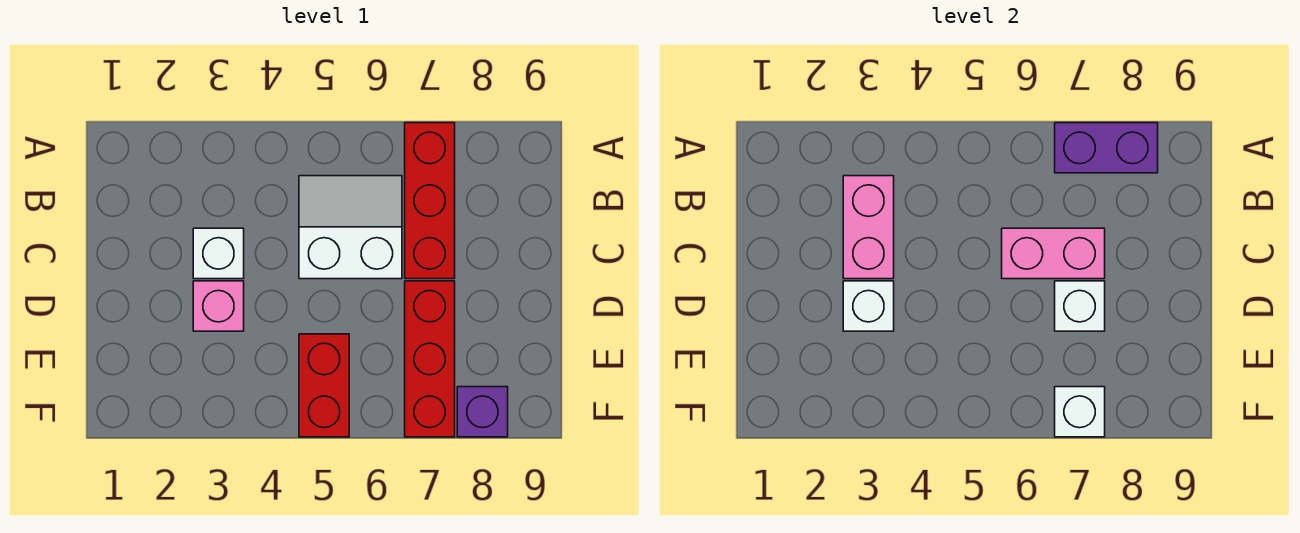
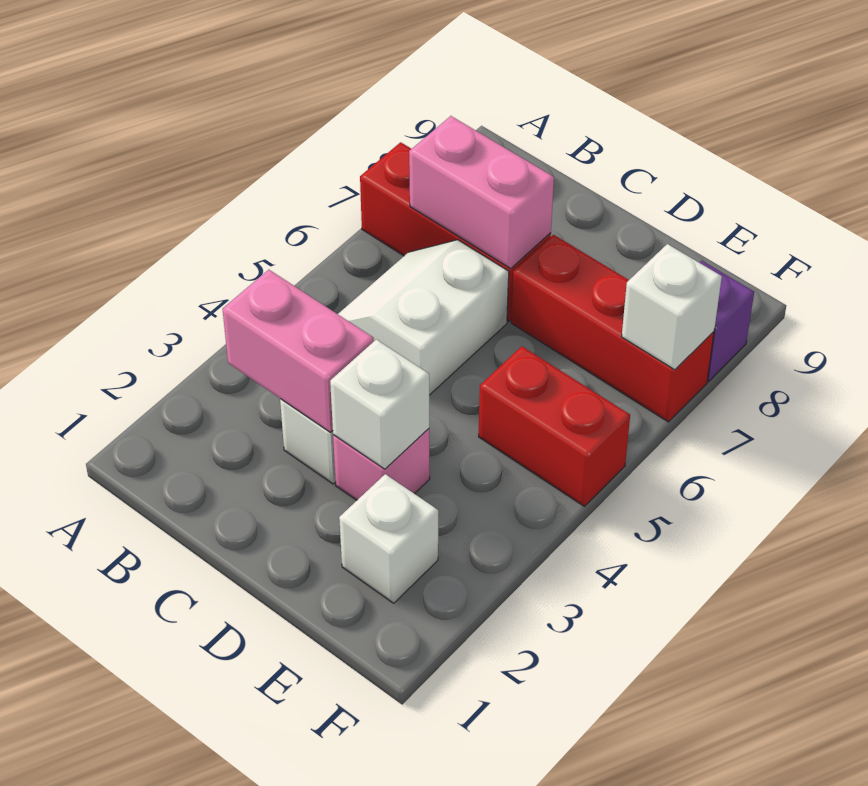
purple 1x2 brick [1055,123,1158,173] -> none
pink 1x2 brick [1002,228,1105,279] -> pink 1x2 brick turned to [409,116,554,269]
white 1x1 brick [1055,281,1105,331] -> white 1x1 brick moved to [339,474,438,603]

